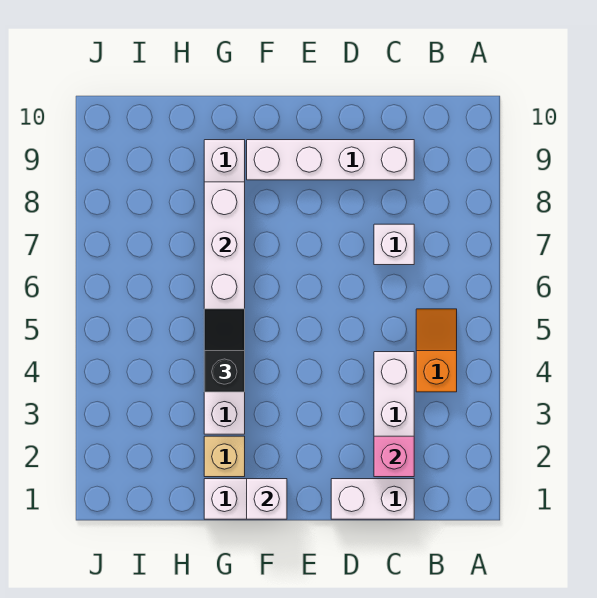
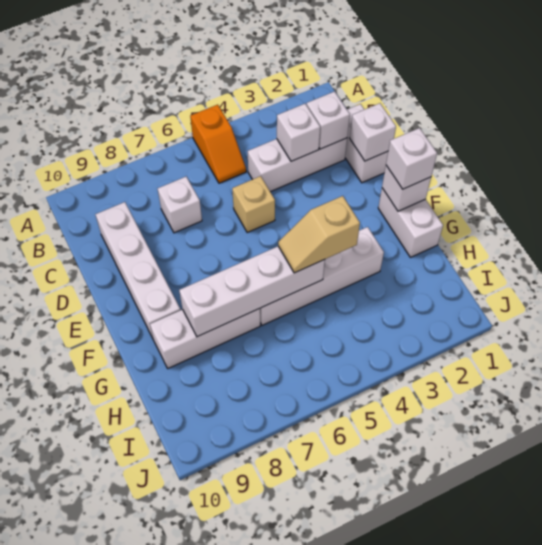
orange 1x2 slope [416,309,457,392] -> orange 1x2 slope turned to [190,105,246,183]
pink 1x1 brick [374,436,414,477] -> white 1x1 brick [307,91,350,149]
none -> white 1x1 brick [277,104,320,161]
none -> white 1x1 brick [350,103,396,161]
none -> white 1x1 brick [386,128,437,189]
tan 1x1 brick [204,436,245,477] -> tan 1x1 brick moved to [232,176,275,233]
black 1x2 slope [204,309,245,392] -> tan 1x2 slope [278,196,360,273]

